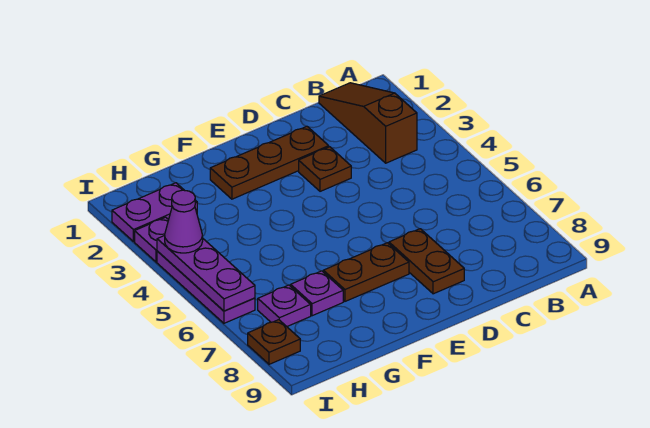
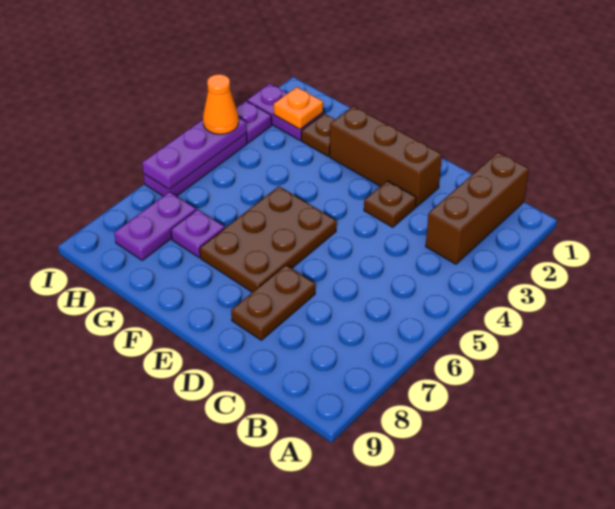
brown 1x3 slope [319,83,417,163] -> brown 1x3 brick [426,152,529,264]
brown 1x3 plate [210,126,329,199] -> brown 1x3 brick [330,106,442,207]
brown 1x2 plate [323,243,409,301] -> brown 2x3 plate [200,186,337,292]
none -> orange 1x1 plate [274,87,323,129]
purple 1x1 plate [258,285,311,326] -> purple 1x2 plate [114,192,196,260]
purple 1x1 cone [165,190,203,253] -> orange 1x1 cone [203,74,239,134]
brown 1x1 plate [248,320,300,364] -> brown 1x1 plate moved to [301,114,335,156]

